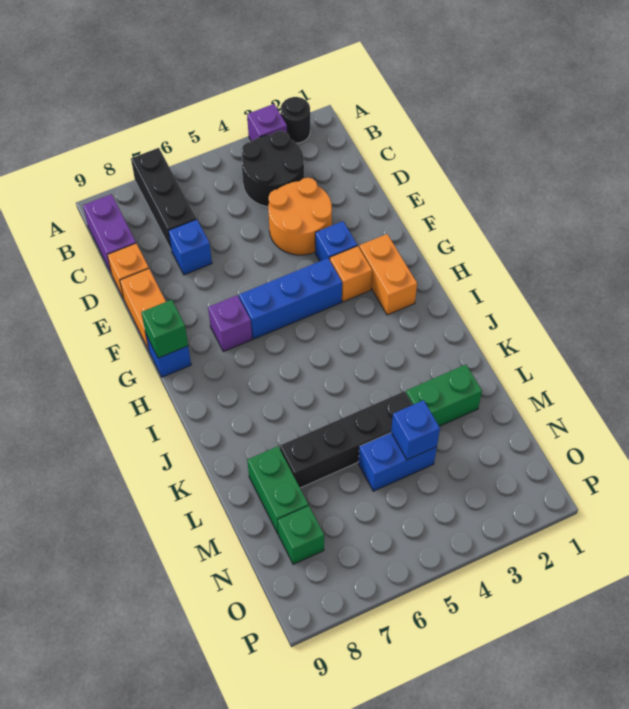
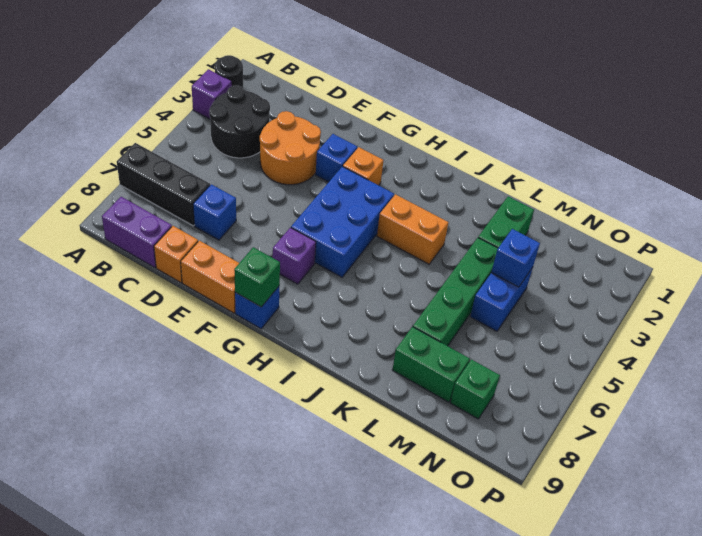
orange 1x2 brick [359,234,417,315] -> orange 1x2 brick moved to [377,194,448,264]
blue 1x3 brick [239,258,342,339] -> blue 2x3 brick [291,167,394,277]
black 1x4 brick [280,391,413,488] -> green 1x4 brick [413,238,498,346]

